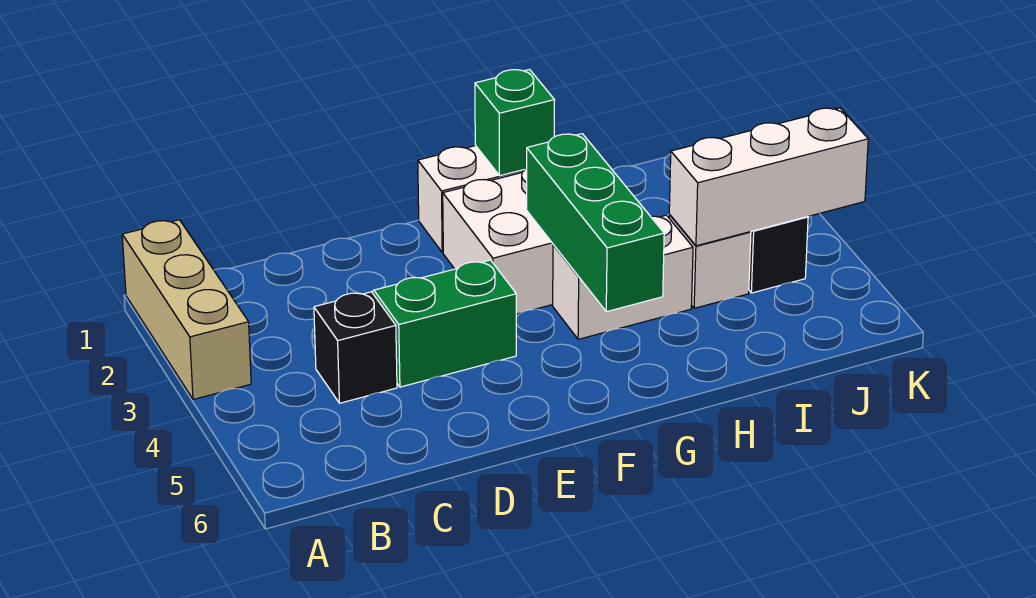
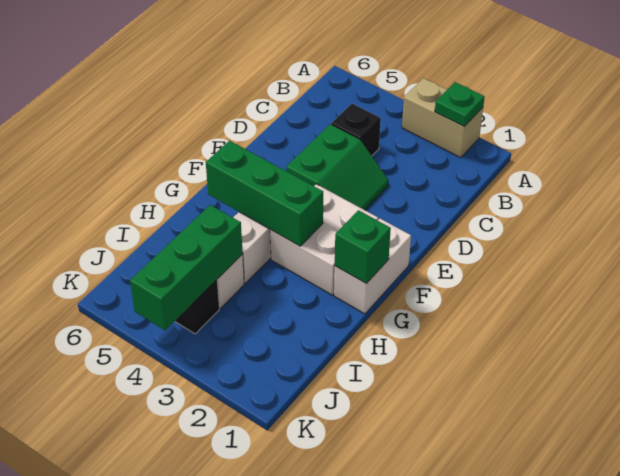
tan 1x3 brick [122,220,251,400] -> tan 1x2 brick [402,78,483,158]
none -> green 1x1 plate [435,82,484,126]
white 1x3 brick [669,108,868,246] -> green 1x3 brick [130,205,243,330]

